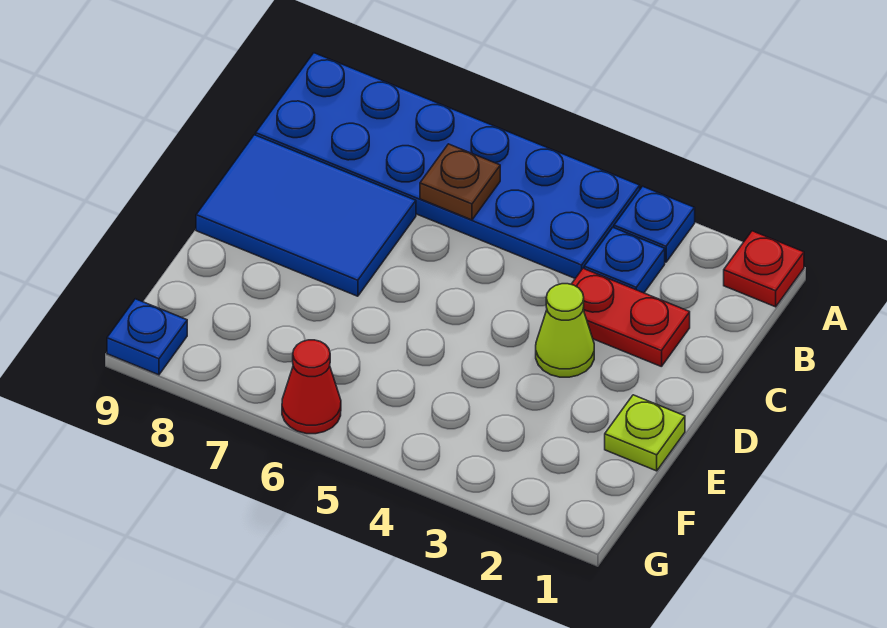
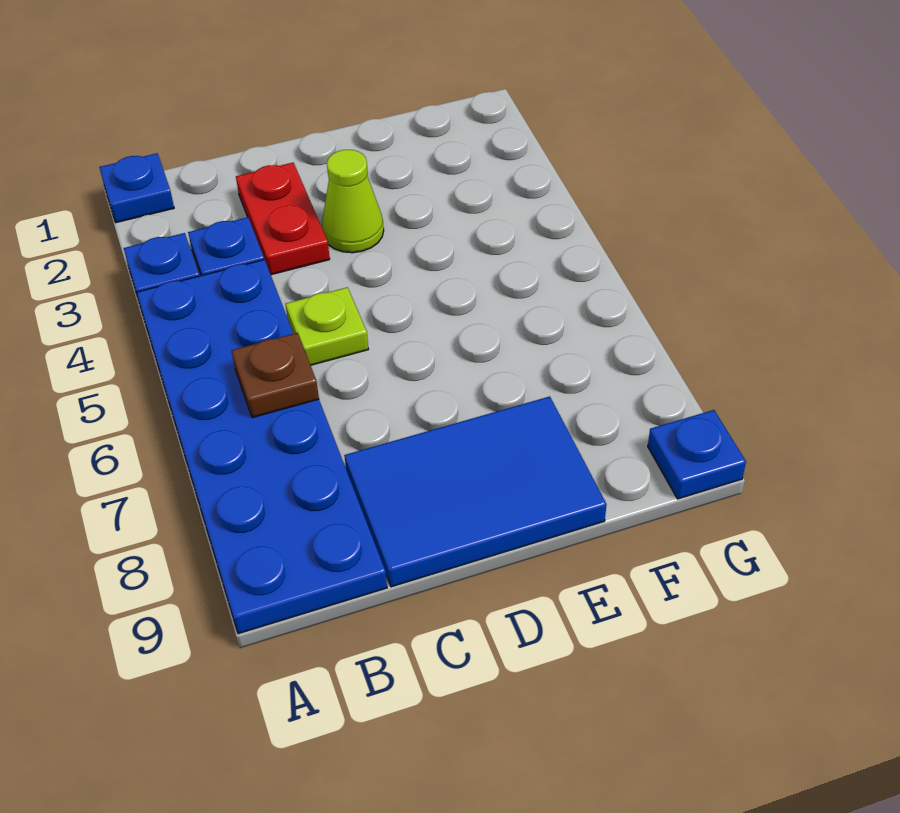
red 1x1 plate [724,231,804,307] -> blue 1x1 plate [99,153,174,223]
blue 2x3 tile [196,135,416,296] -> blue 2x3 tile turned to [344,396,607,587]
lime 1x1 plate [605,395,685,471] -> lime 1x1 plate moved to [286,287,369,365]
red 1x1 cone [282,340,341,434] -> none

